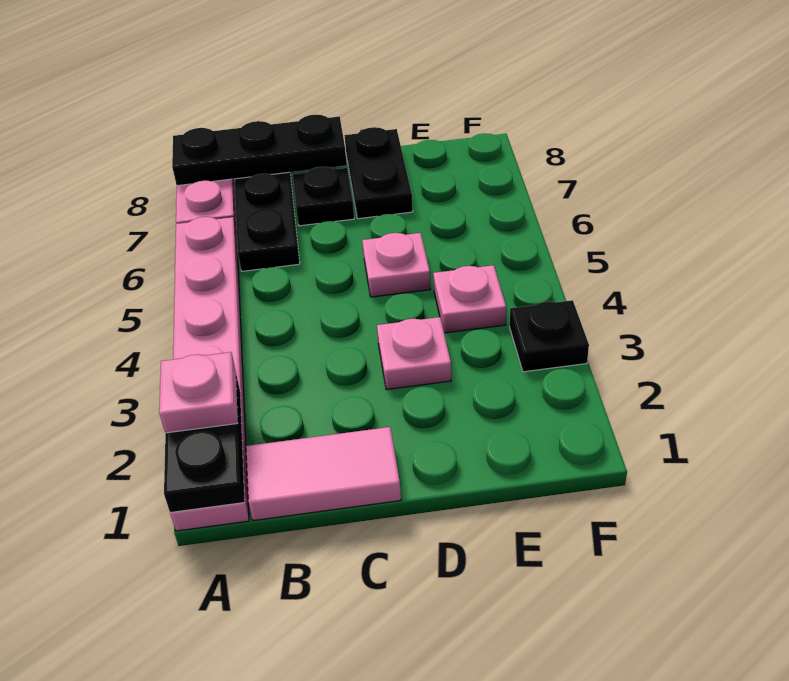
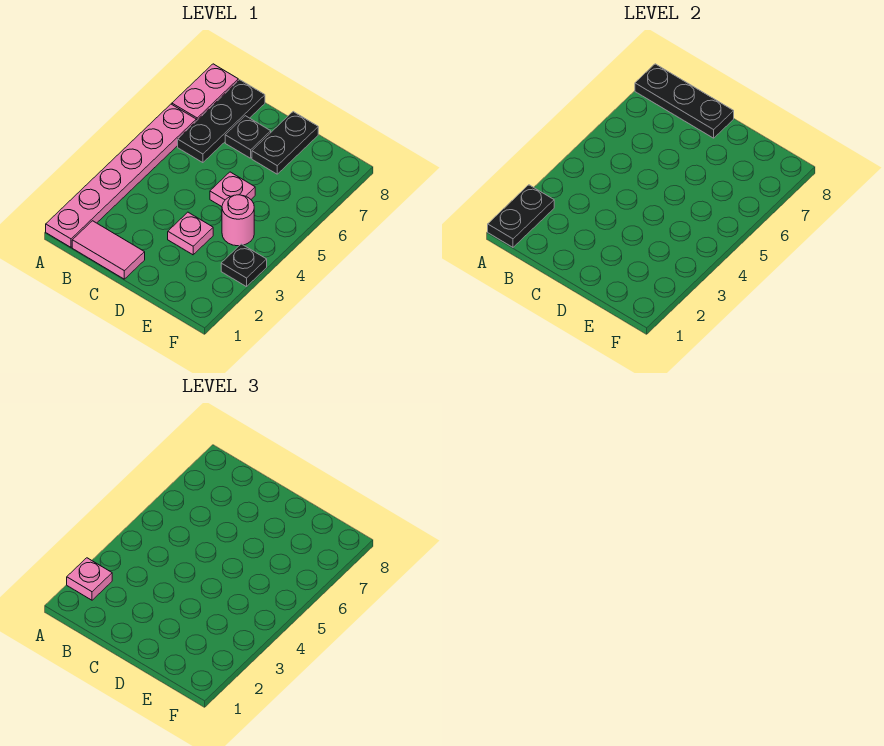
pink 1x1 plate [433,265,506,333] -> pink 1x1 round brick [222,195,254,246]

